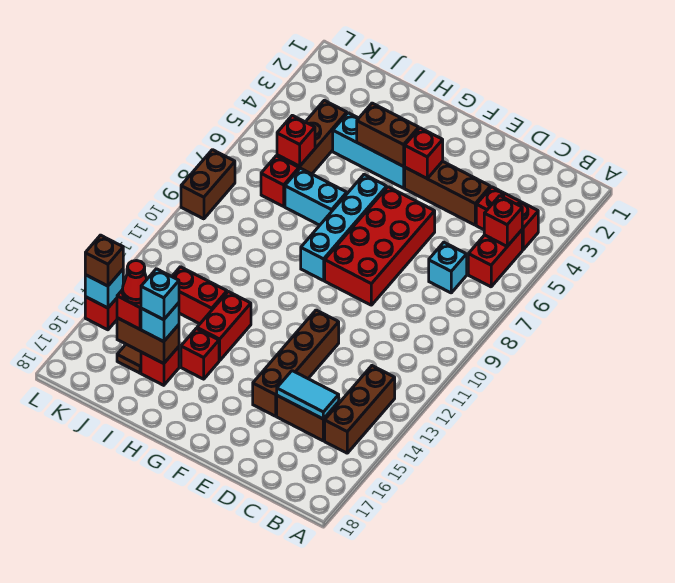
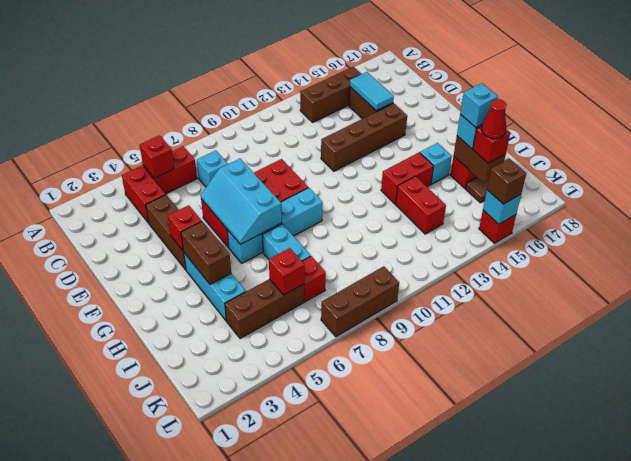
none -> cyan 2x3 slope [201,159,282,245]
red 1x1 brick [181,328,219,379] -> cyan 1x1 brick [420,143,452,184]
brown 1x2 brick [181,150,235,219] -> brown 1x3 brick [321,266,399,337]

